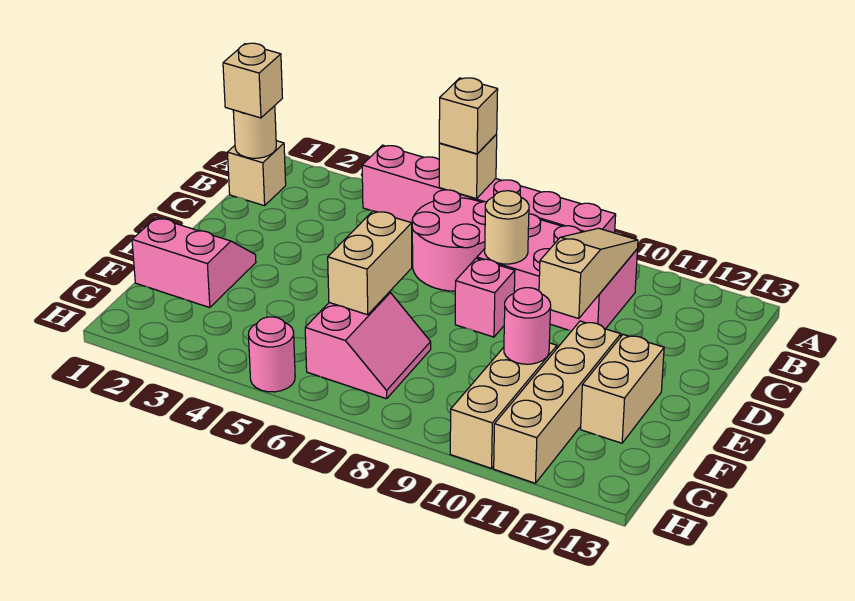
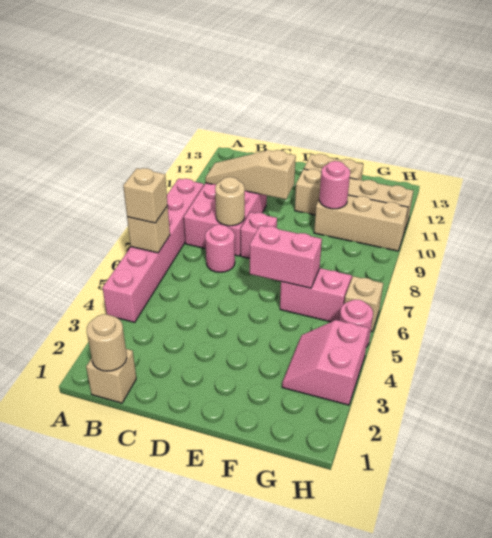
tan 1x1 brick [223,43,282,118] -> tan 1x1 brick moved to [344,276,383,332]
pink 2x2 round brick [412,190,487,291] -> pink 1x1 round brick [205,224,235,272]
pink 2x2 slope [132,217,256,308] -> pink 2x2 slope moved to [282,320,369,405]
tan 1x2 brick [328,211,412,315] -> pink 1x2 brick [250,225,322,288]

